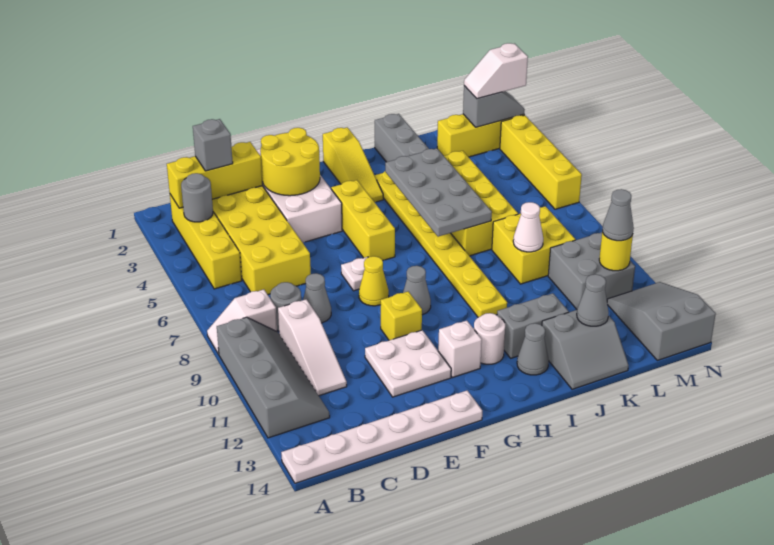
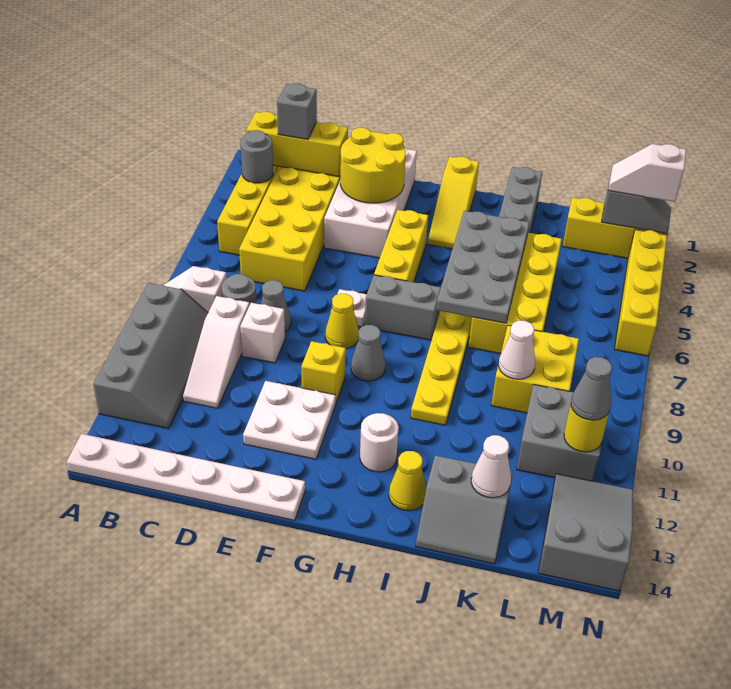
white 1x1 brick [438,321,482,378] -> white 1x1 brick moved to [240,303,285,363]
grey 1x2 brick [497,293,569,358] -> grey 1x2 brick moved to [365,275,441,340]
grey 1x1 cone [517,323,549,375] -> yellow 1x1 cone [389,451,426,511]
grey 1x1 cone [577,274,609,326] -> white 1x1 cone [471,435,511,498]

